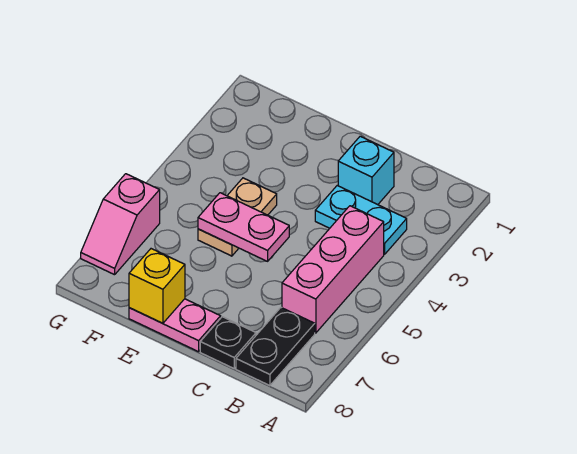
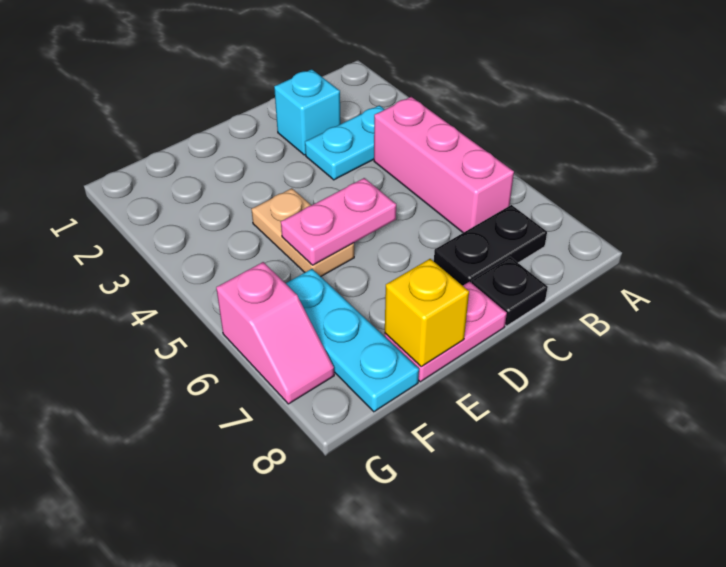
black 1x2 plate [236,308,315,386] -> black 1x2 plate turned to [434,205,547,286]
none -> cyan 1x3 plate [286,269,419,412]

